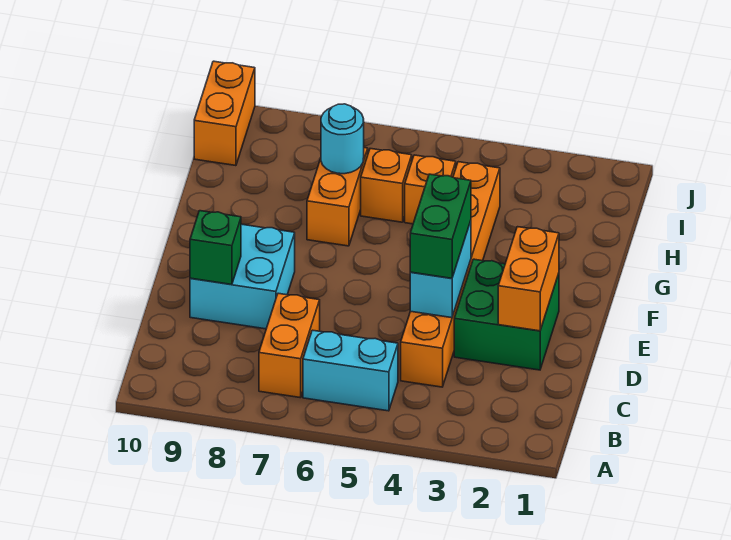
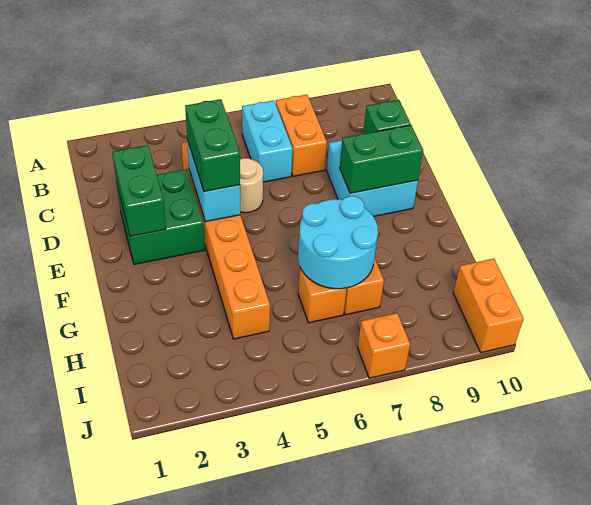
cyan 1x2 brick [303,330,398,411] -> cyan 1x2 brick turned to [242,100,293,182]
orange 1x2 brick [498,227,559,331] -> green 1x2 brick [112,145,166,236]
none -> tan 1x1 round brick [240,158,263,213]
none -> green 1x2 brick [340,125,423,193]
orange 1x1 brick [405,155,456,224] -> orange 1x1 brick moved to [358,313,410,378]
cyan 1x1 round brick [321,104,364,174] -> cyan 2x2 round brick [298,196,378,289]

